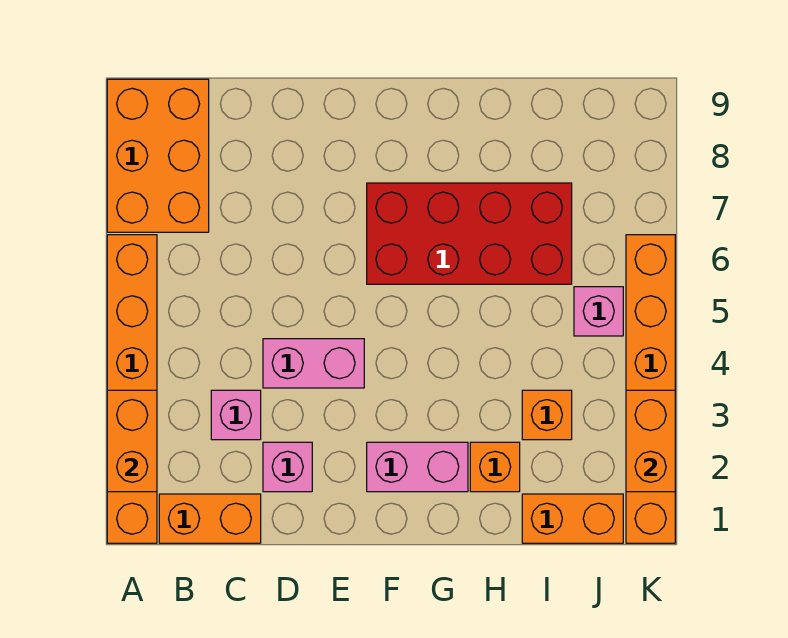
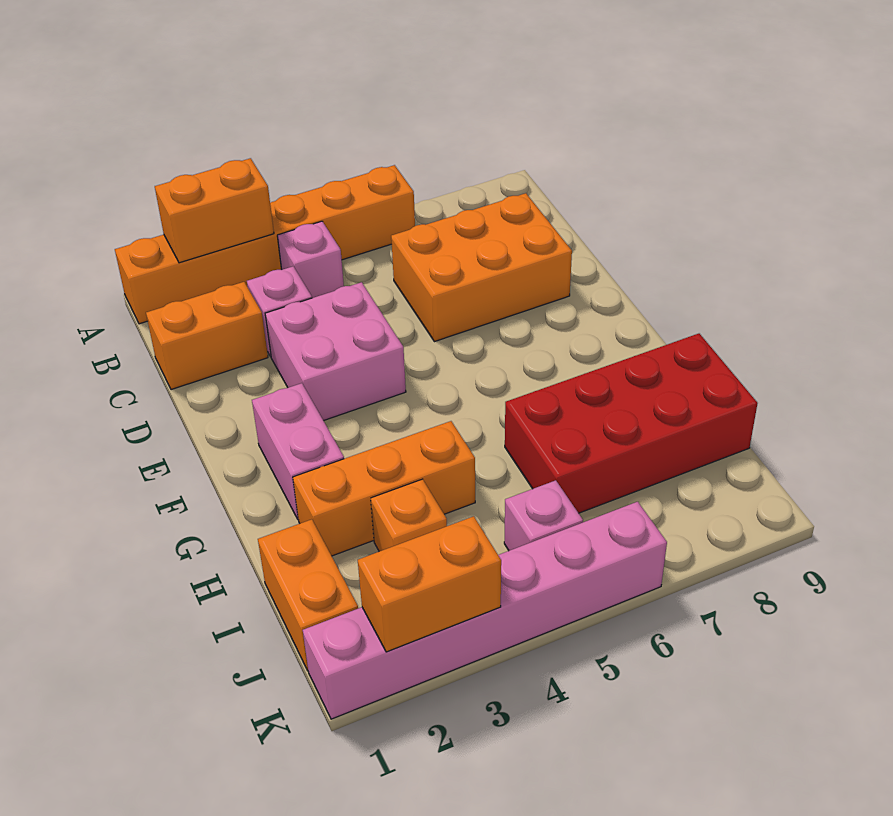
orange 2x3 brick [107,79,209,232] -> orange 2x3 brick moved to [391,193,572,342]
orange 1x2 brick [159,494,261,543] -> orange 1x2 brick turned to [146,282,268,390]
pink 1x1 brick [263,442,312,492] -> pink 1x1 brick moved to [277,221,344,298]
pink 1x2 brick [263,339,364,388] -> pink 2x2 brick [265,282,406,421]
red 2x4 brick [367,183,572,284] -> red 2x4 brick turned to [505,334,758,513]
orange 1x1 brick [470,442,520,492] -> orange 1x3 brick [293,421,475,556]
orange 1x6 brick [626,235,675,543] -> pink 1x6 brick [303,502,667,719]

